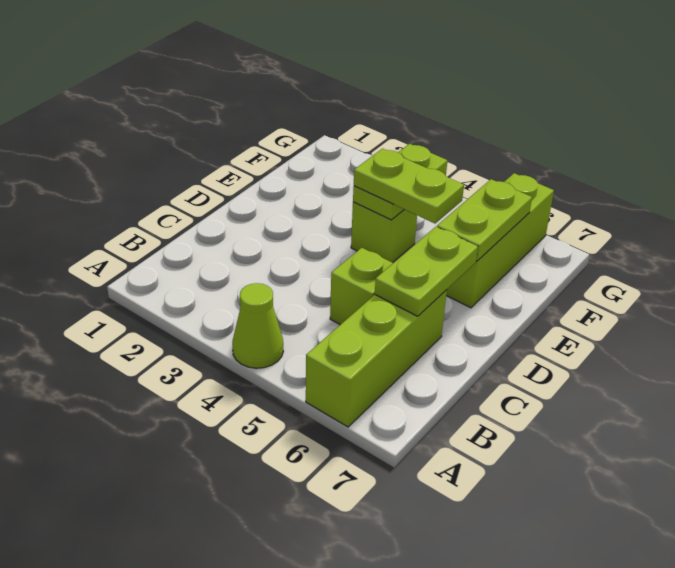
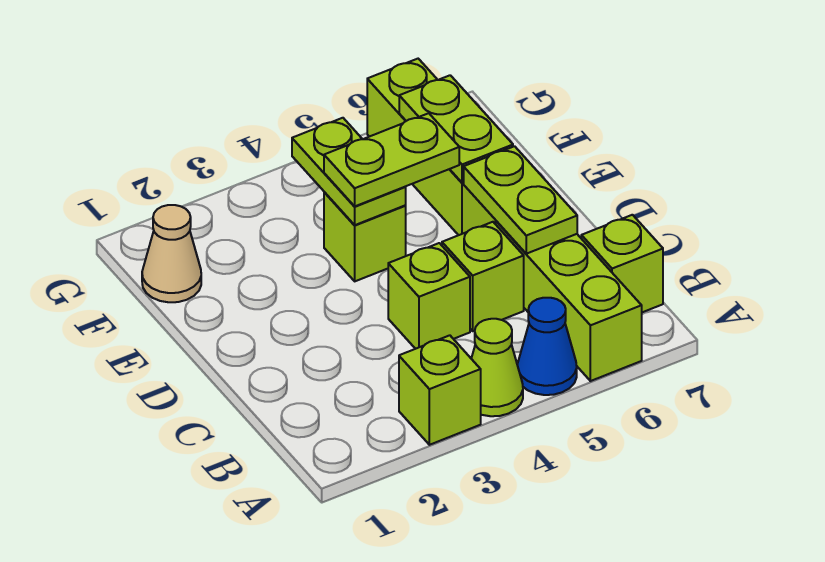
none -> lime 1x1 brick [399,335,481,445]
none -> blue 1x1 cone [517,298,577,395]
none -> lime 1x1 brick [581,215,663,312]
none -> lime 1x1 brick [388,243,470,349]
none -> tan 1x1 cone [142,205,201,302]

